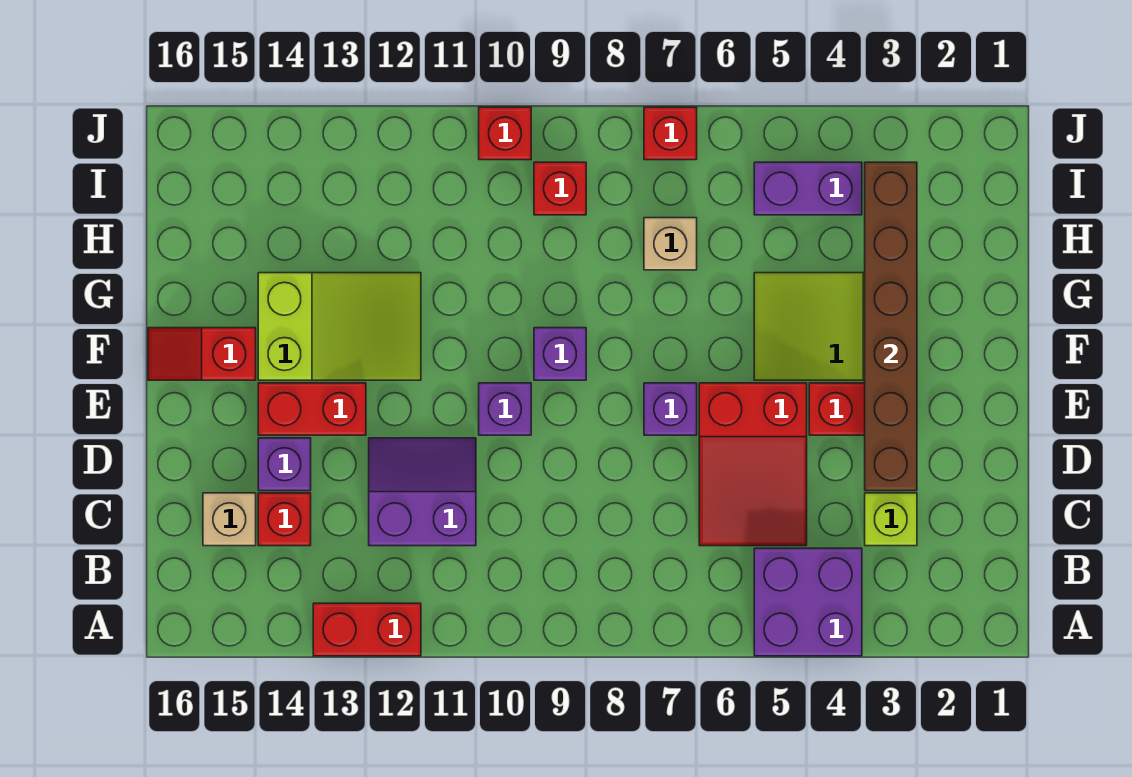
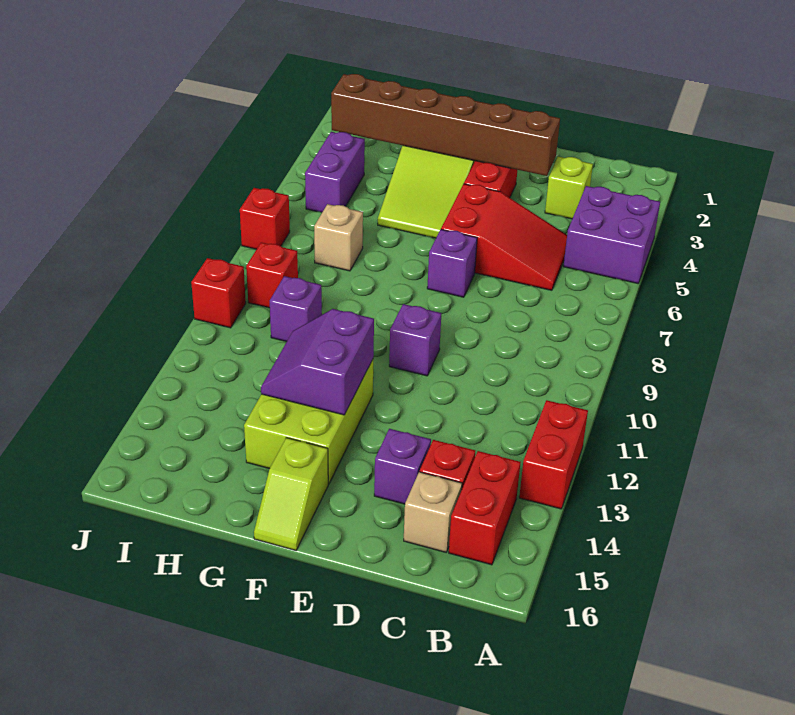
purple 2x2 slope [369,438,476,546] -> purple 2x2 slope moved to [261,309,374,415]
red 1x2 brick [258,383,366,435] -> red 1x2 brick moved to [449,451,521,565]
purple 1x1 brick [534,328,586,380] -> purple 1x1 brick moved to [270,276,322,342]
lime 2x3 slope [258,273,421,380] -> lime 2x3 brick [244,360,373,484]
red 1x2 slope [148,328,256,380] -> lime 1x2 slope [254,438,328,550]

